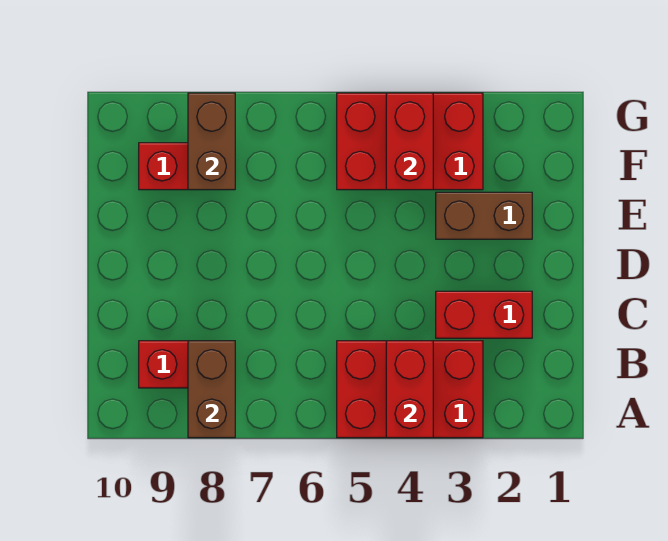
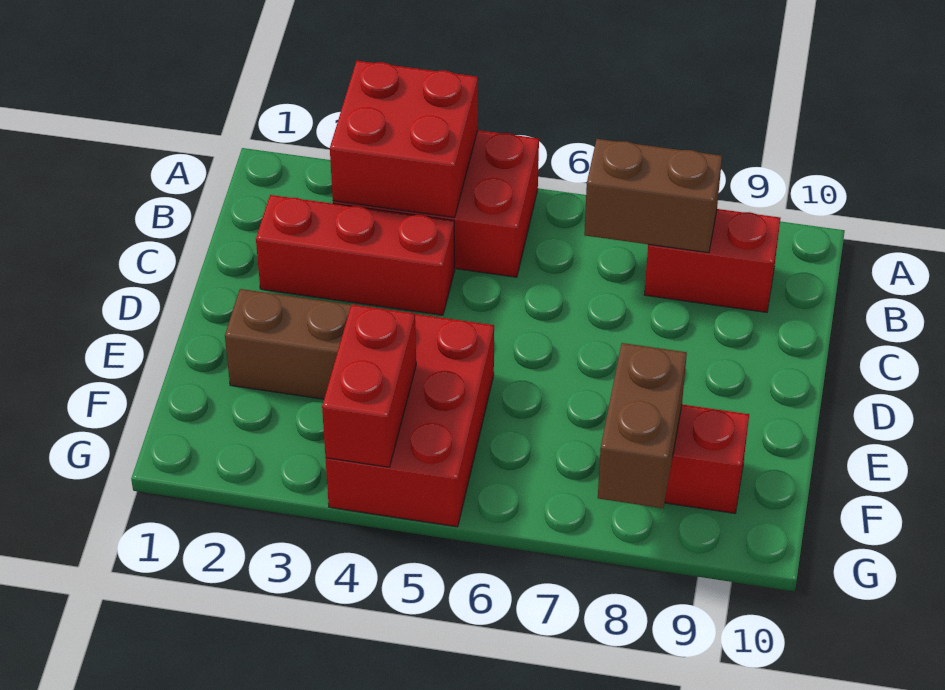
red 1x2 brick [386,341,433,438] -> red 2x2 brick [330,61,478,218]
brown 1x2 brick [188,341,235,438] -> brown 1x2 brick turned to [584,139,722,253]
red 1x2 brick [436,291,532,338] -> red 1x3 brick [256,195,455,315]
red 2x3 brick [337,93,483,190] -> red 2x3 brick turned to [326,314,494,527]

